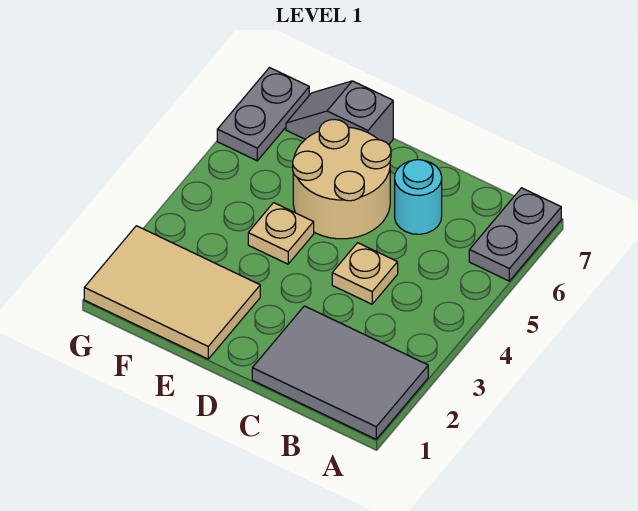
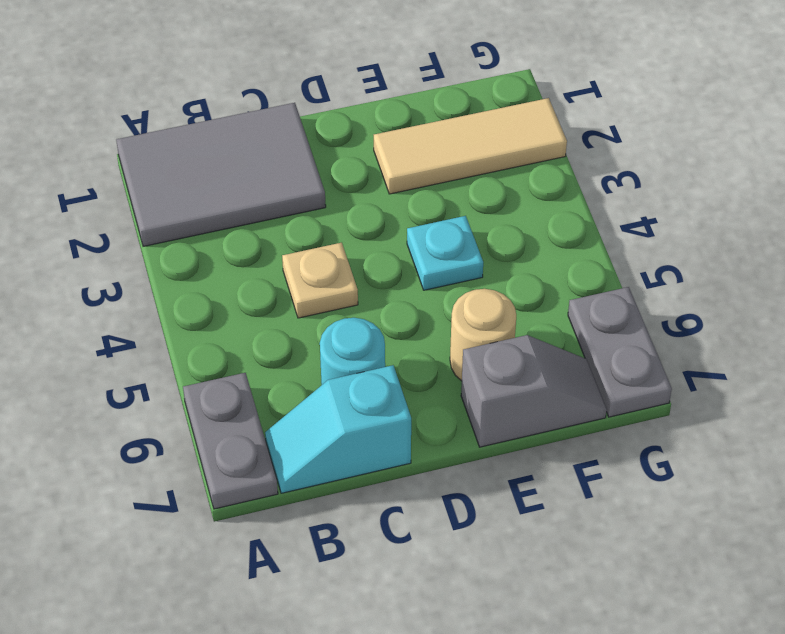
none -> cyan 1x2 slope [265,365,411,493]
tan 2x2 round brick [293,119,391,239] -> tan 1x1 round brick [450,289,516,381]
tan 2x3 tile [84,226,260,359] -> tan 1x3 tile [374,98,567,194]
tan 1x1 plate [248,203,314,264] -> cyan 1x1 plate [407,216,483,290]

